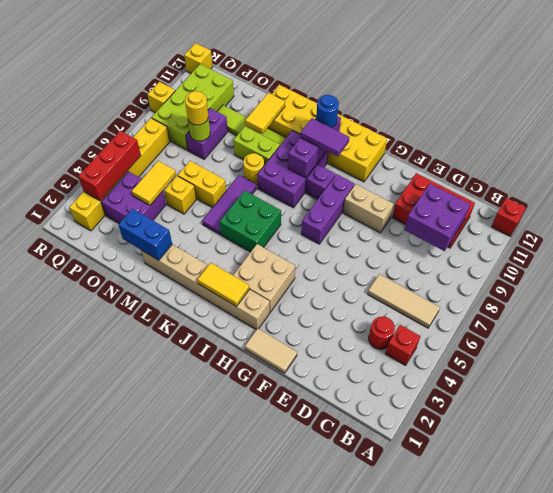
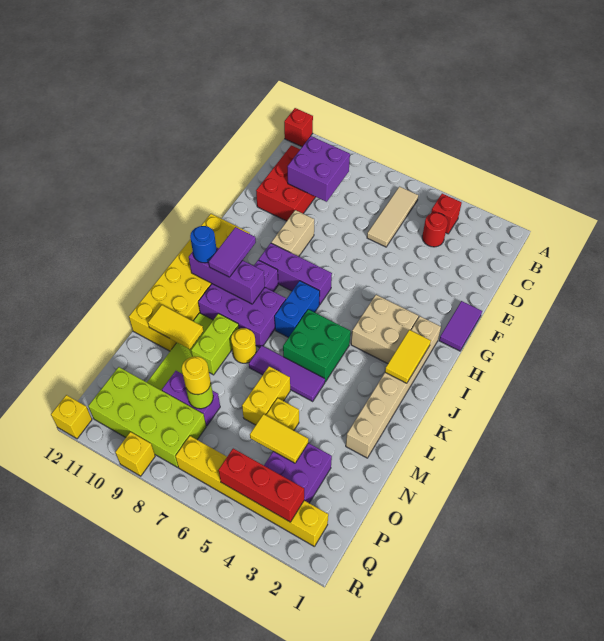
tan 1x2 tile [245,328,297,373] -> purple 1x2 tile [439,301,482,351]
blue 1x2 brick [118,209,172,260] -> blue 1x2 brick moved to [275,281,320,338]

